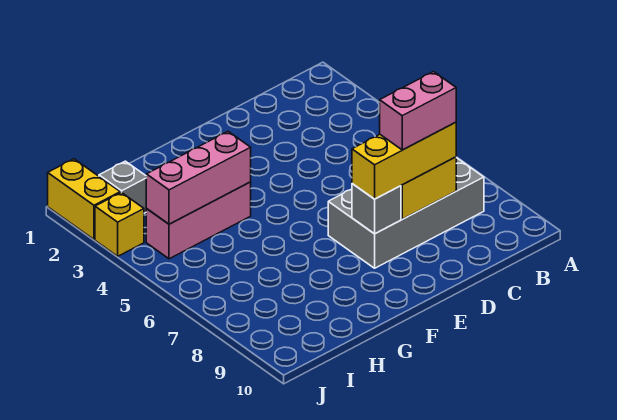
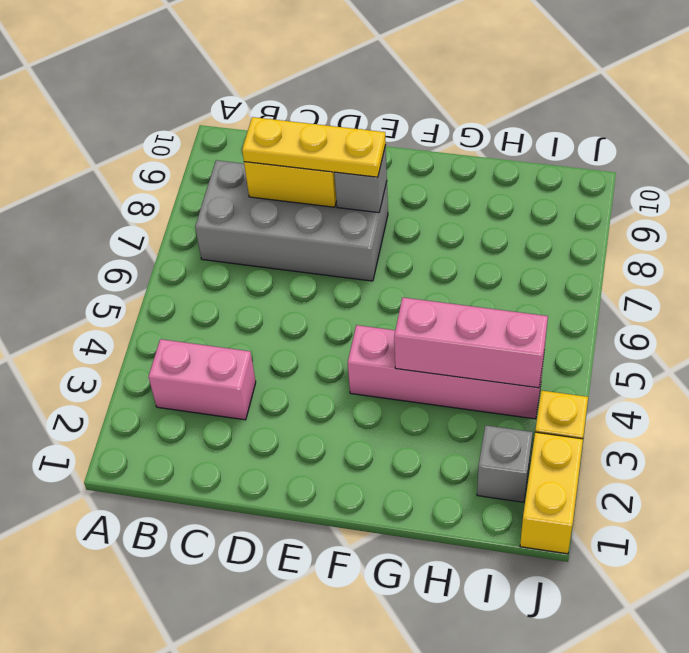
yellow 1x3 brick [352,122,456,199] -> yellow 1x3 plate [242,117,386,177]
pink 1x2 brick [380,72,456,150] -> pink 1x2 brick moved to [149,339,256,420]
pink 1x3 brick [146,182,251,259] -> pink 1x4 brick [348,325,544,419]

